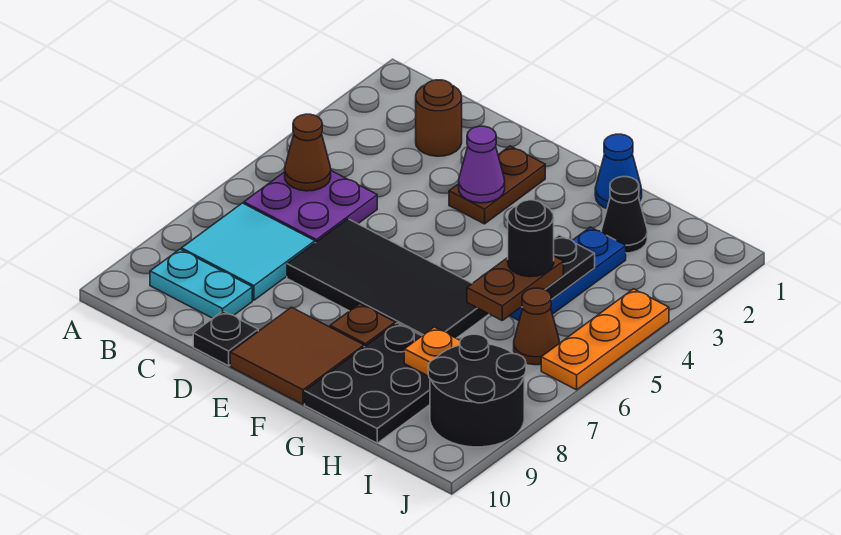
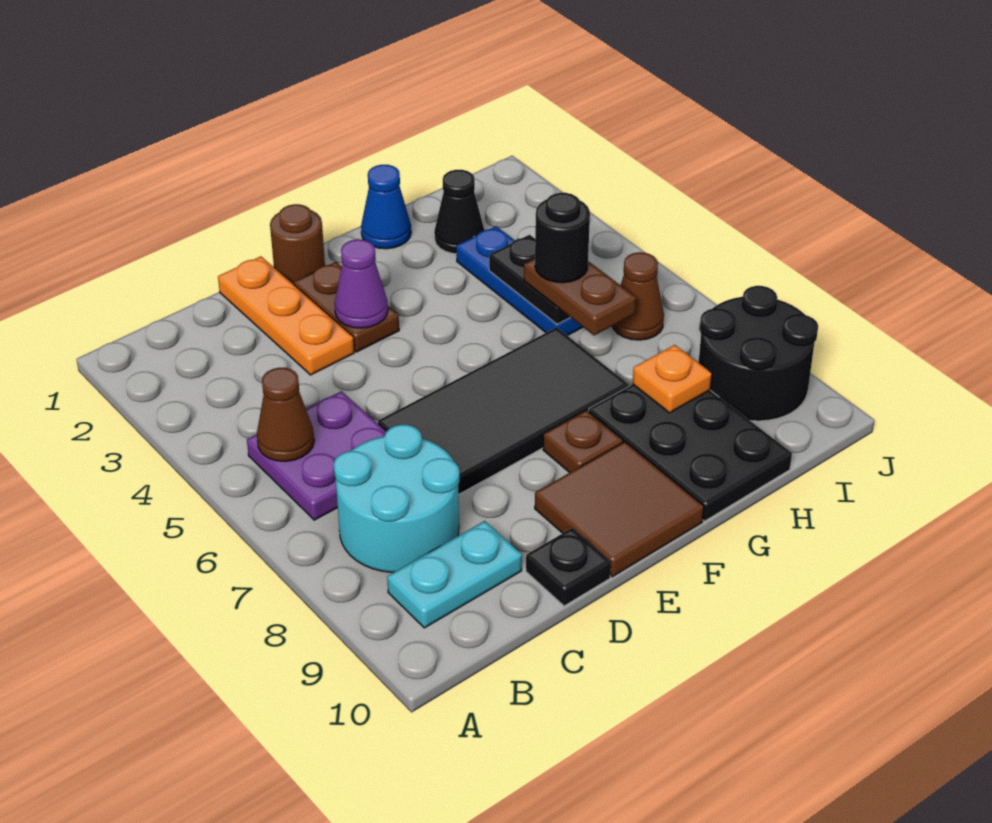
cyan 2x2 tile [181,203,315,300] -> cyan 2x2 round brick [334,425,460,572]
brown 1x1 round brick [416,80,462,156] -> brown 1x1 round brick moved to [270,204,325,285]
orange 1x3 plate [541,289,669,390] -> orange 1x3 plate moved to [218,256,354,375]

